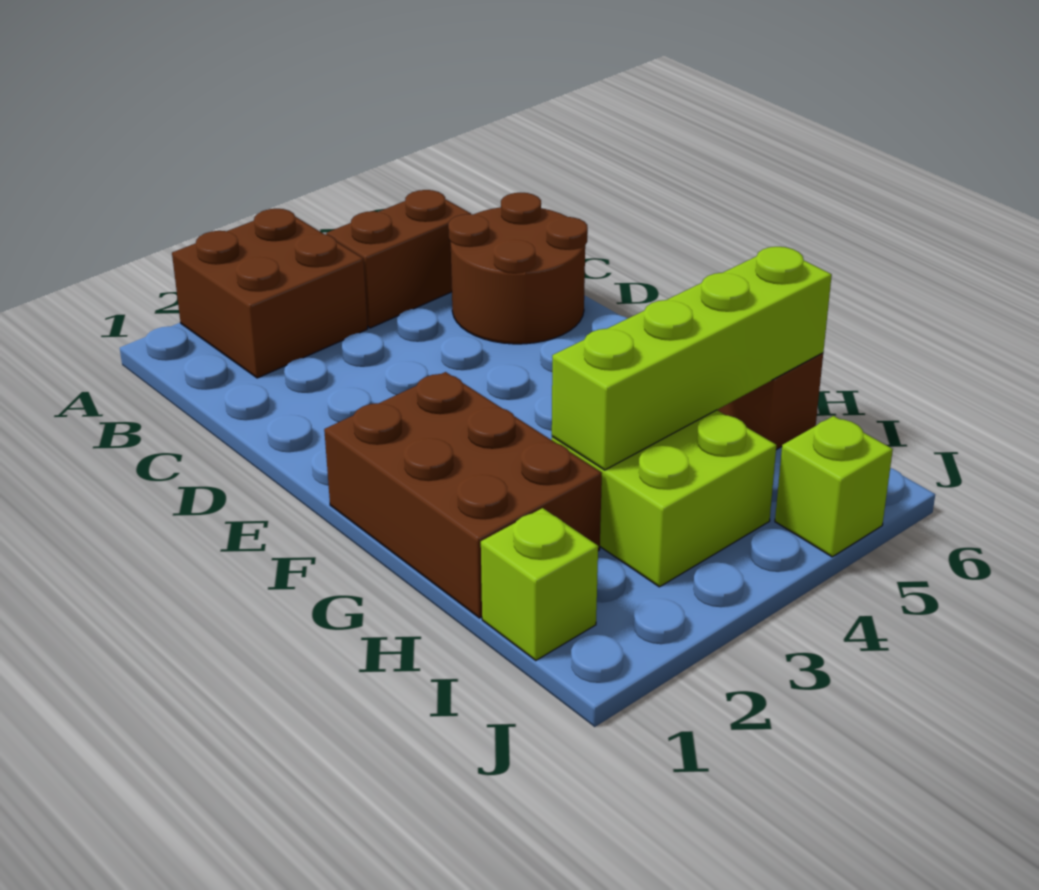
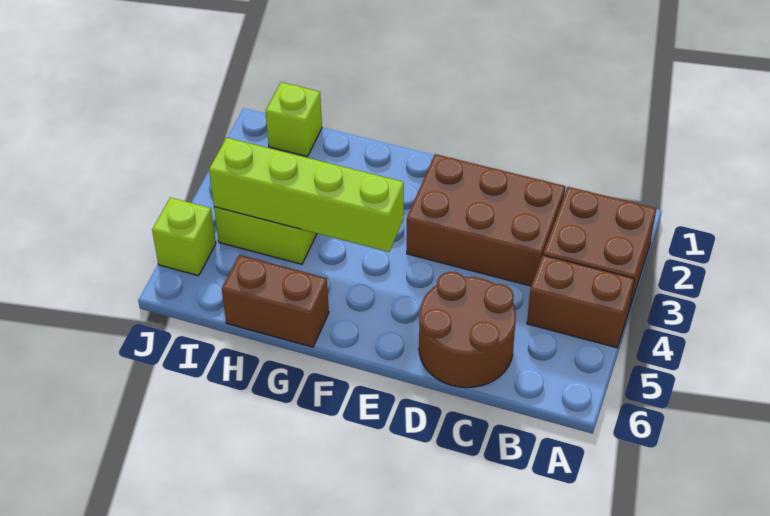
brown 1x2 brick [326,190,471,328] -> brown 1x2 brick turned to [527,255,634,348]
brown 2x3 brick [324,372,602,618] -> brown 2x3 brick moved to [407,154,565,286]
lime 1x4 brick [552,247,832,470] -> lime 1x4 brick turned to [209,138,404,252]

